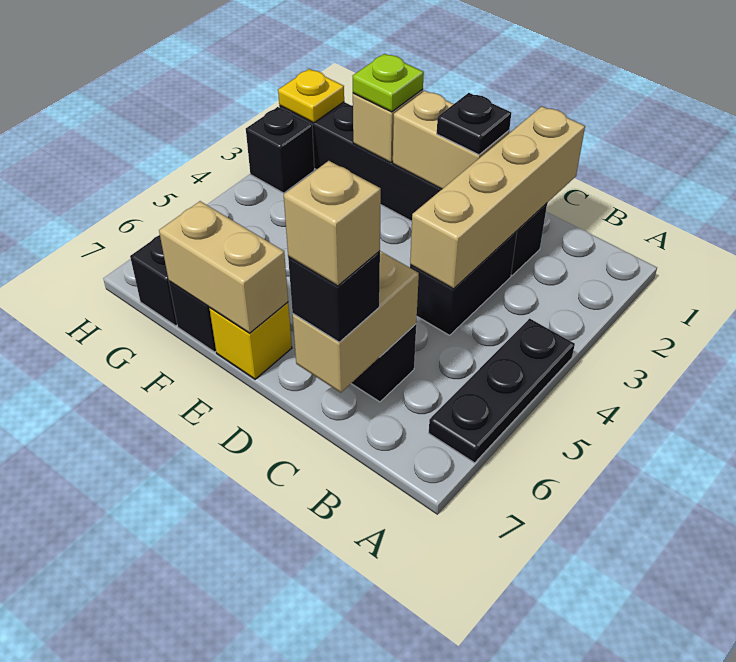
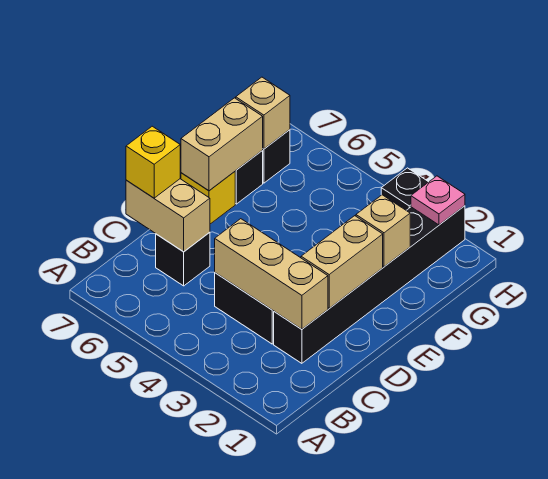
black 1x3 plate [429,318,575,463] -> none
tan 1x4 brick [410,106,585,289] -> tan 1x3 brick [215,219,328,329]
black 1x1 brick [288,251,380,342] -> yellow 1x1 brick [126,126,180,198]
tan 1x1 brick [284,161,381,286] -> tan 1x1 brick moved to [236,77,290,149]
black 1x1 plate [437,93,511,155] -> none
lime 1x1 plate [353,54,424,112] -> none
yellow 1x1 plate [278,69,344,123] -> pink 1x1 plate [411,176,465,225]

